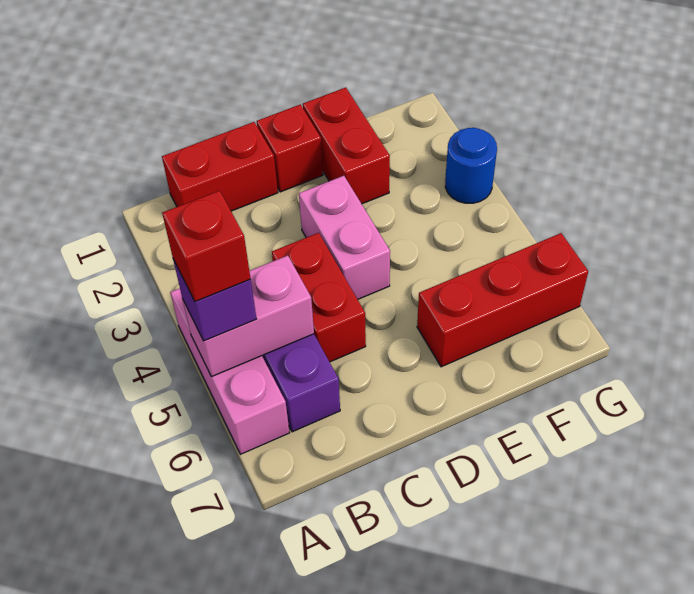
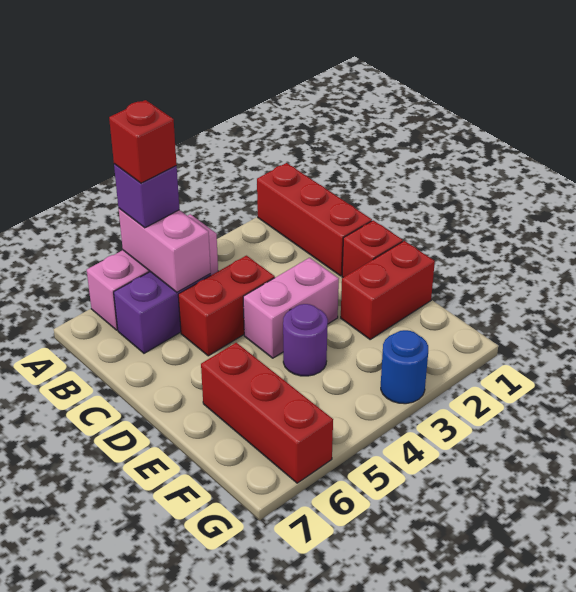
red 1x2 brick [162,122,278,211] -> red 1x3 brick [257,163,372,276]
none -> purple 1x1 round brick [283,304,328,376]

